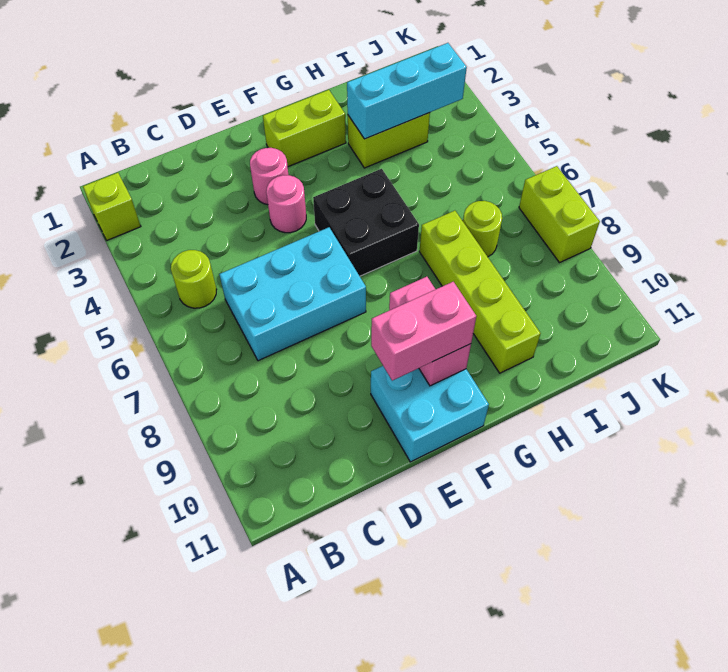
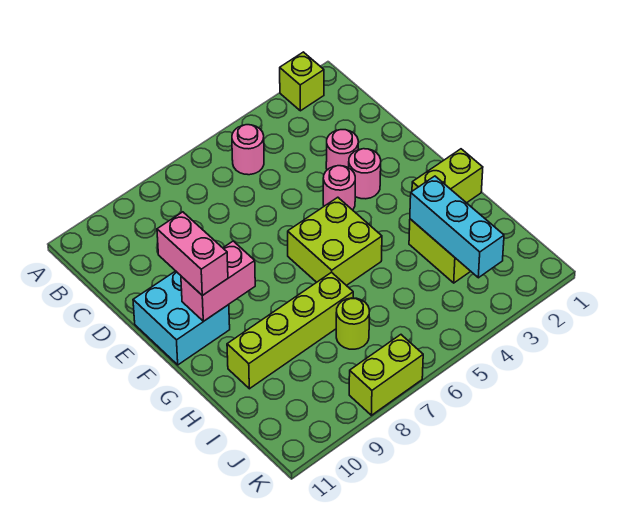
lime 1x1 round brick [171,250,216,308] -> pink 1x1 round brick [232,125,264,175]
cyan 2x3 brick [219,227,366,361] -> none
none -> pink 1x1 round brick [326,130,358,170]
lime 1x2 brick [263,90,346,167] -> lime 1x2 brick turned to [412,149,483,203]
black 2x2 brick [313,169,419,276] -> lime 2x2 brick [288,197,382,286]

